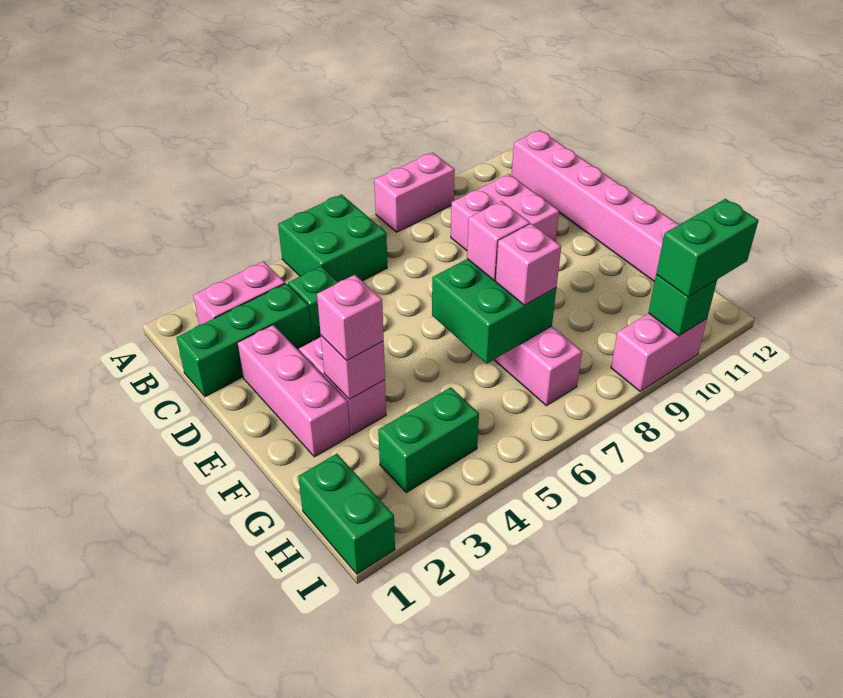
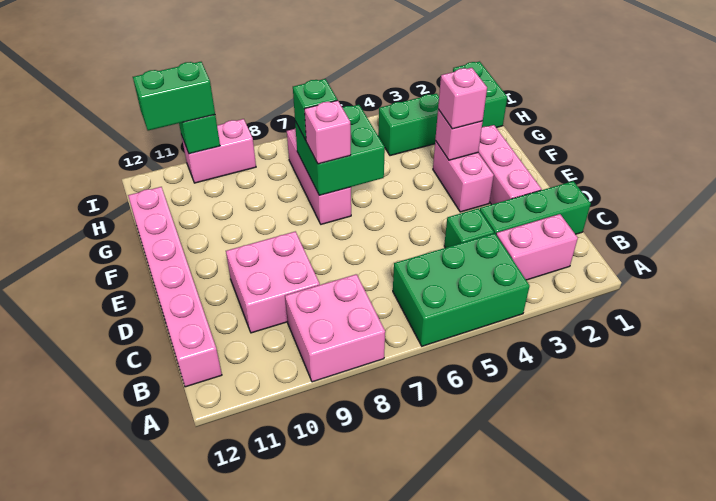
green 2x2 brick [278,194,387,282] -> green 2x3 brick [393,233,530,346]
pink 1x2 brick [374,153,455,232] -> pink 2x2 brick [285,274,385,382]
pink 1x1 brick [496,224,561,305] -> green 1x1 brick [293,79,337,140]

